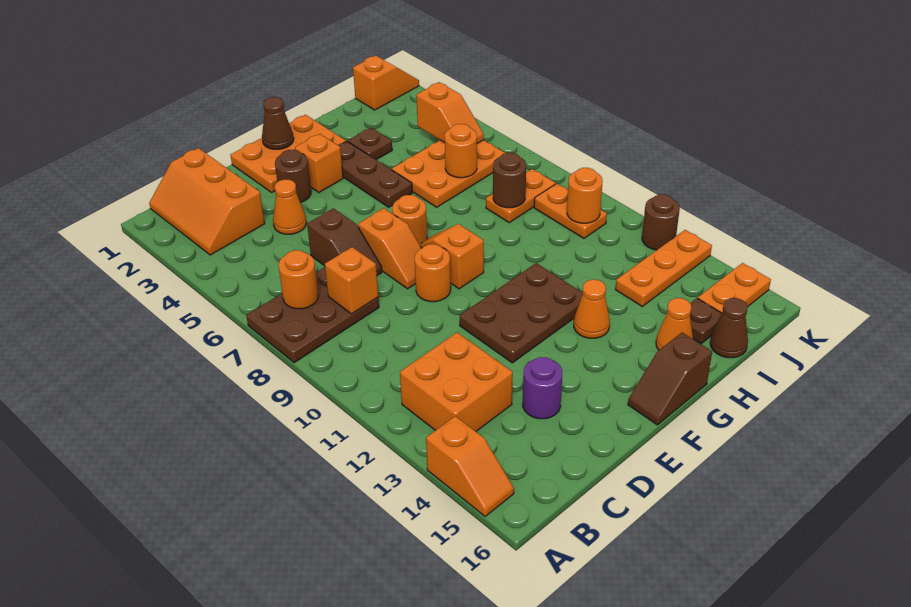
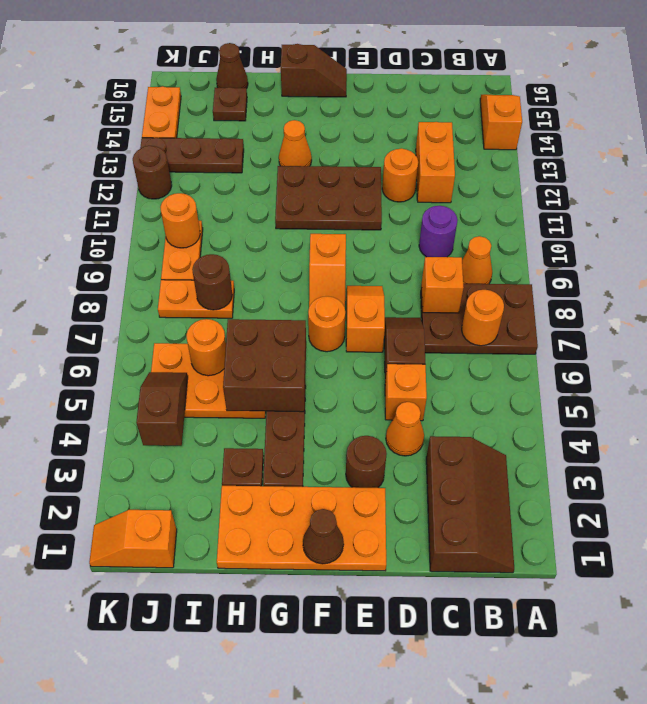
orange 2x3 slope [149,148,265,255] -> brown 2x3 slope [426,436,514,573]
orange 2x2 brick [400,333,513,431] -> orange 1x2 brick [416,122,455,203]
purple 1x1 round brick [523,357,562,419] -> purple 1x1 round brick moved to [419,206,458,257]
orange 2x3 plate [231,115,346,192] -> orange 2x4 plate [217,486,386,571]
orange 1x1 round brick [415,244,451,302] -> orange 1x1 round brick moved to [382,148,418,202]
orange 1x1 brick [295,134,343,192] -> orange 1x1 brick moved to [385,364,427,421]
none -> brown 2x2 brick [223,319,306,412]
orange 1x1 cone [656,298,693,350] -> orange 1x1 cone moved to [462,236,492,284]
orange 1x3 plate [616,230,712,306] -> brown 1x3 plate [140,138,244,173]
orange 1x2 slope [416,82,484,143] -> brown 1x2 slope [136,372,188,446]
orange 1x2 plate [698,263,771,313] -> orange 1x2 plate turned to [142,86,181,138]

